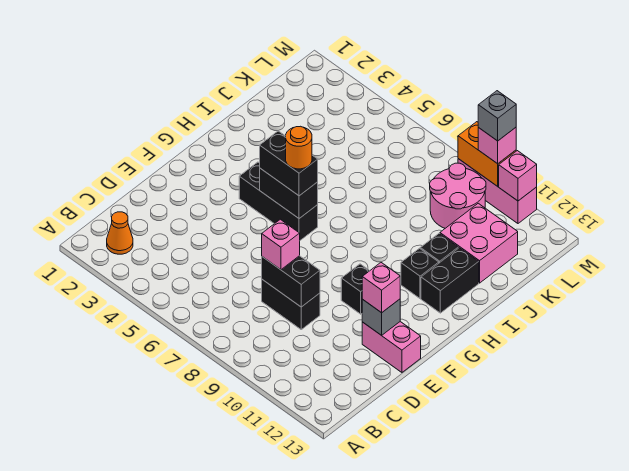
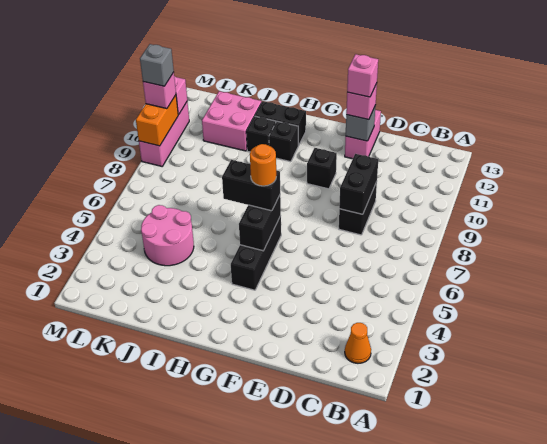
pink 1x1 brick [262,219,300,270] -> pink 1x1 brick moved to [347,54,378,97]
black 1x2 brick [260,131,318,196] -> black 1x2 brick turned to [222,160,280,211]
pink 2x2 round brick [430,163,486,228] -> pink 2x2 round brick moved to [141,205,194,266]

